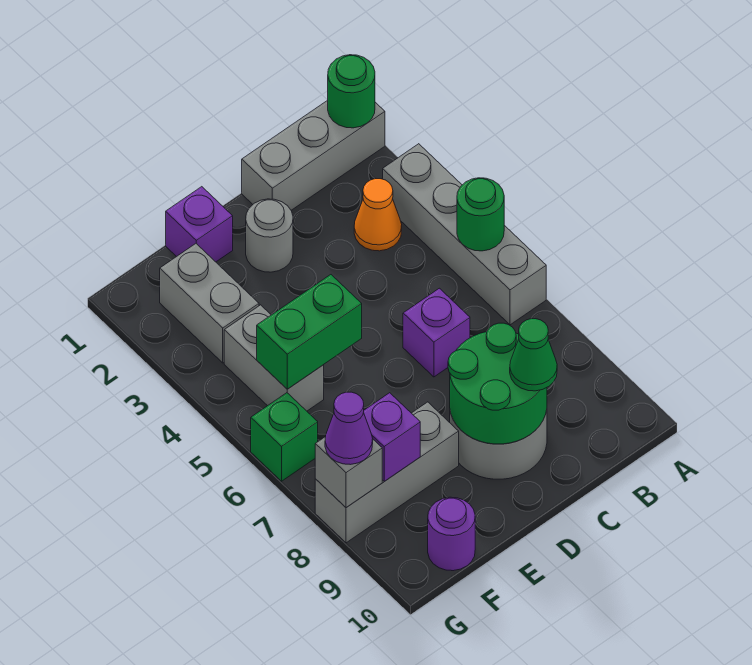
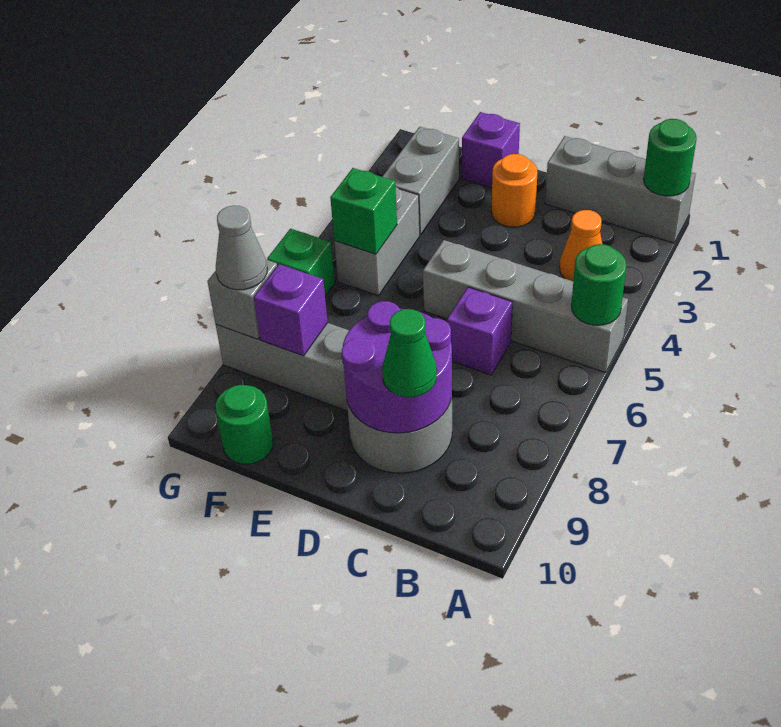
grey 1x4 brick [383,144,546,325] -> grey 1x4 brick turned to [423,240,628,373]
green 2x2 round brick [448,323,547,444] -> purple 2x2 round brick [342,301,452,433]
grey 1x1 round brick [246,199,293,272] -> orange 1x1 round brick [492,154,537,227]
green 1x2 brick [257,275,362,389] -> green 1x1 brick [330,168,397,254]
purple 1x1 round brick [428,497,475,571] -> green 1x1 round brick [215,385,273,464]
purple 1x1 cone [325,392,373,465] -> grey 1x1 cone [216,206,267,290]

